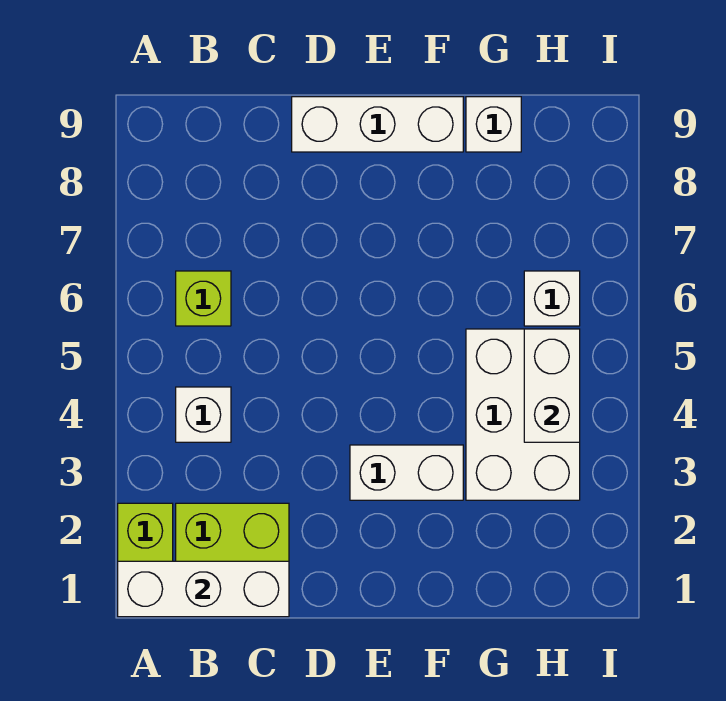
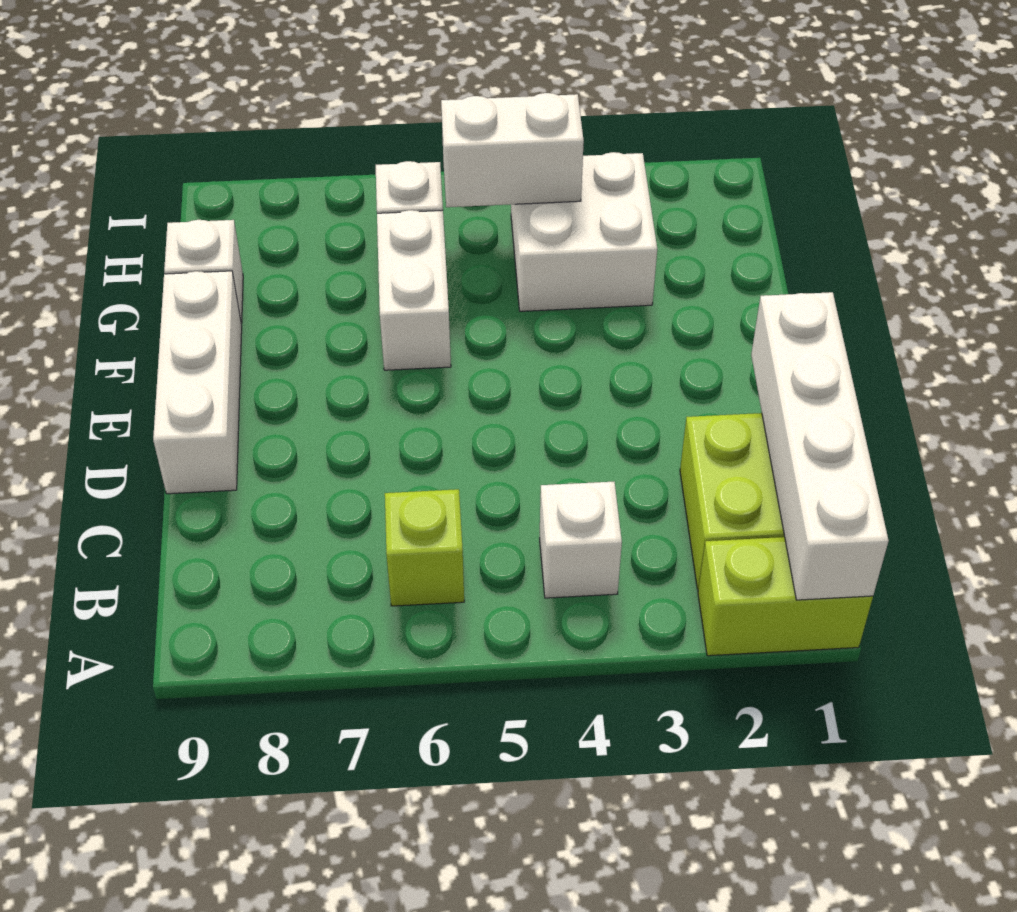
white 1x3 brick [118,561,289,617] -> white 1x4 brick [751,292,889,600]
white 1x2 brick [350,445,463,500] -> white 1x2 brick moved to [377,210,451,370]
white 2x3 brick [466,329,580,500] -> white 2x2 brick [511,152,657,311]

